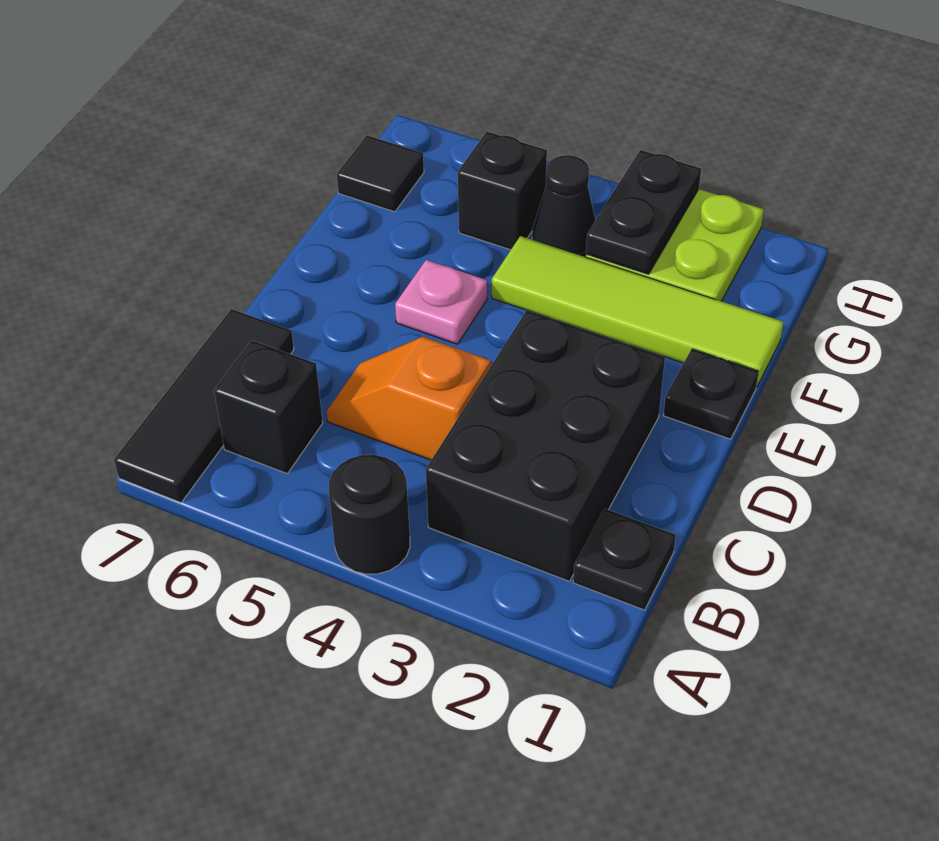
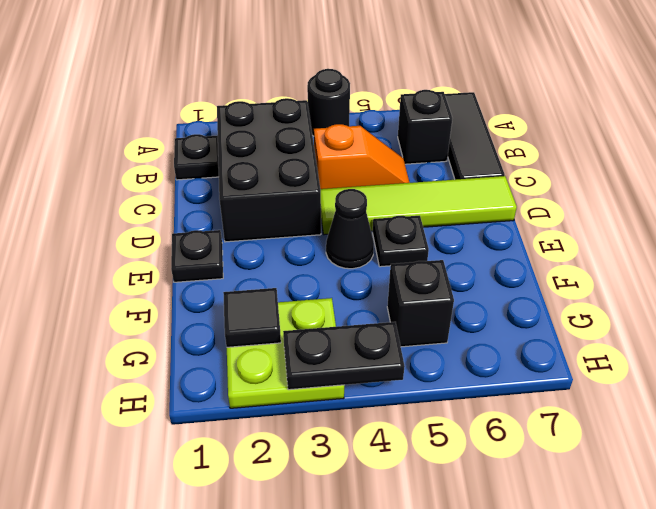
pink 1x1 plate [395,260,487,344] -> black 1x1 plate [373,216,429,267]
lime 1x4 tile [492,236,783,388] -> lime 1x4 tile moved to [320,176,517,235]
black 1x2 plate [586,150,701,274] -> black 1x2 plate turned to [283,322,405,390]
black 1x1 cone [532,155,596,257] -> black 1x1 cone moved to [326,189,374,269]
black 1x1 tile [337,135,424,212] -> black 1x1 tile moved to [223,288,281,347]

